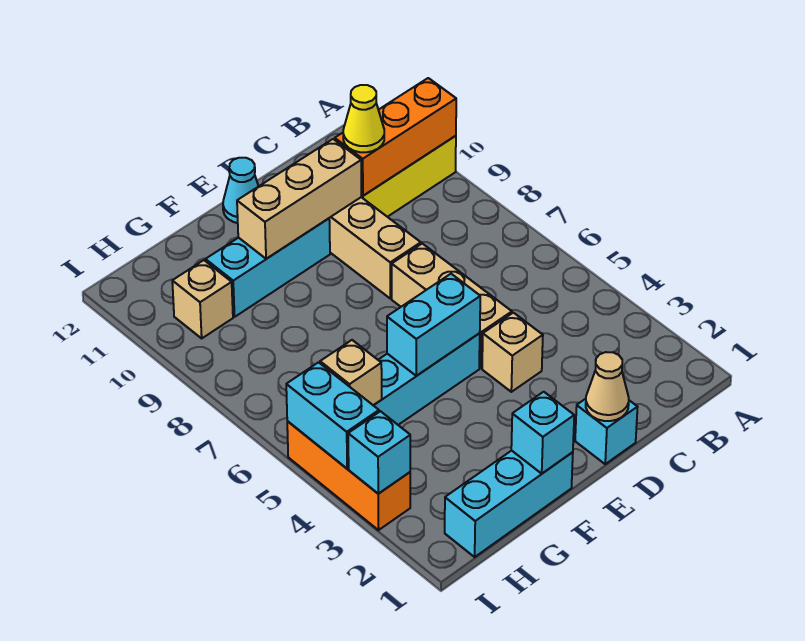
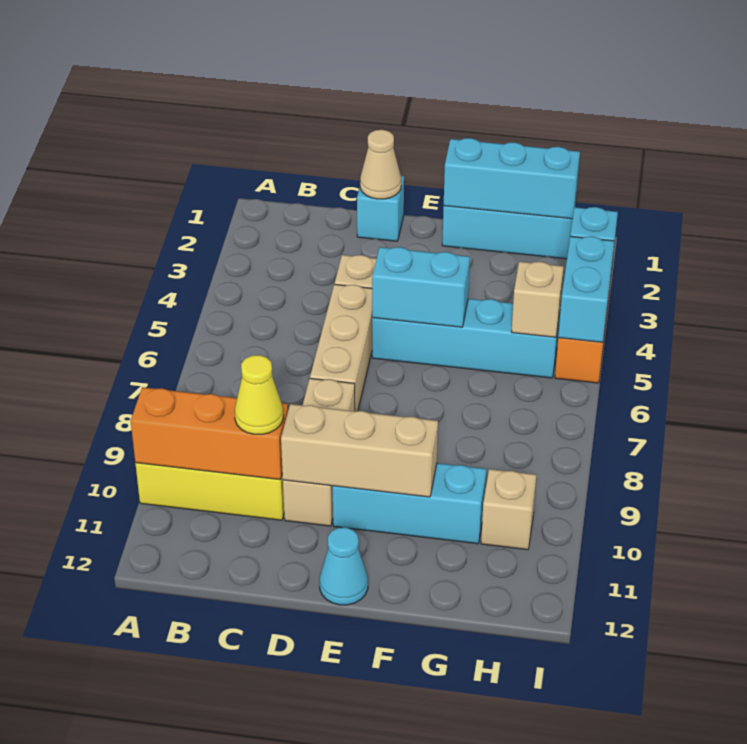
cyan 1x1 brick [511,392,574,473] -> cyan 1x3 brick [444,138,580,219]

